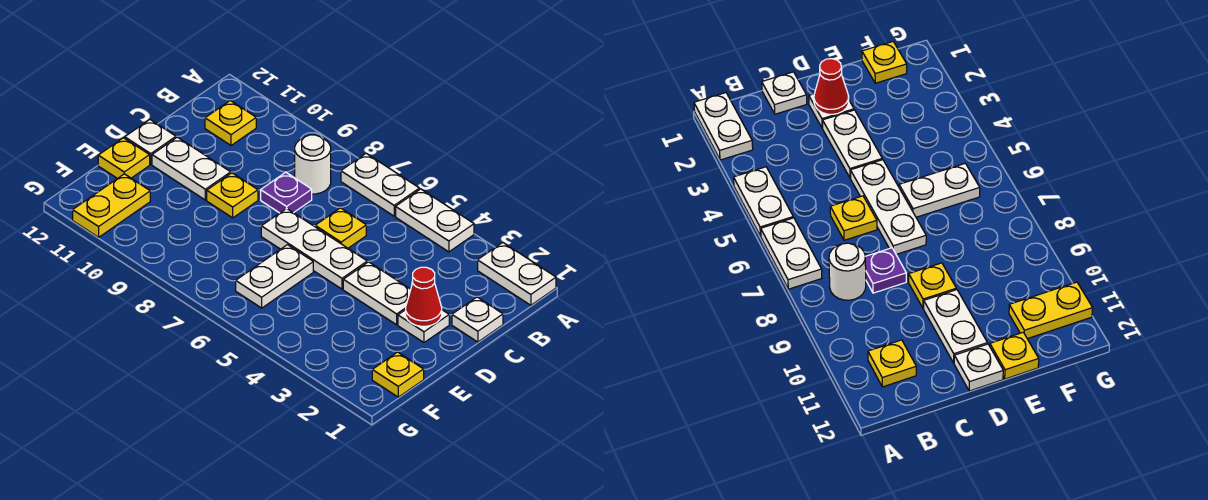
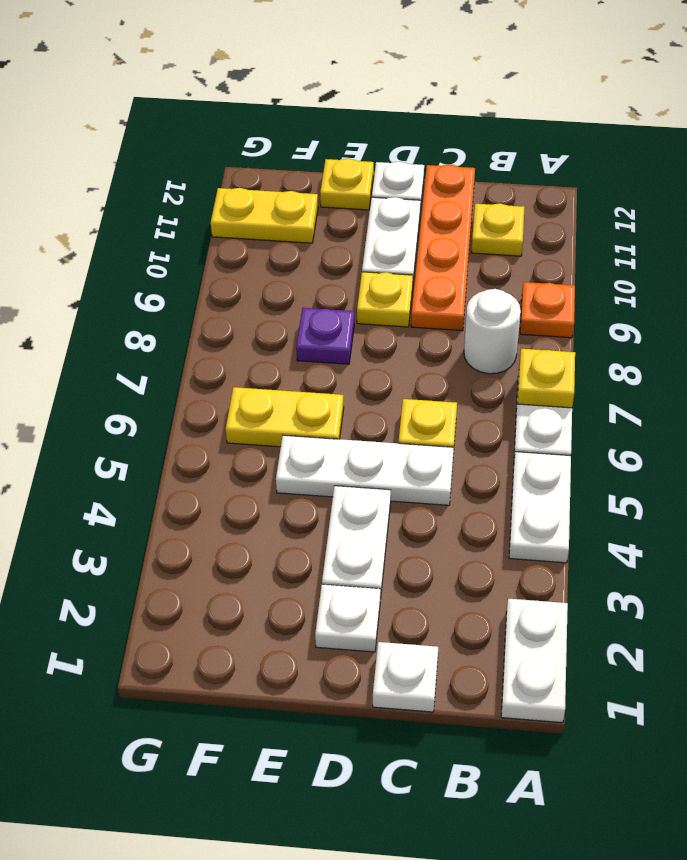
none -> orange 1x1 plate [520,282,575,338]
purple 1x1 plate [261,172,312,213] -> purple 1x1 plate moved to [296,308,354,364]
none -> orange 1x4 plate [411,165,475,331]
red 1x1 cone [406,267,442,326] -> none
white 1x3 plate [261,208,367,289] -> white 1x3 plate turned to [276,435,454,505]
white 1x2 plate [236,245,313,308] -> yellow 1x2 plate [226,387,344,447]
yellow 1x1 plate [372,352,424,397] -> yellow 1x1 plate moved to [518,349,575,408]

